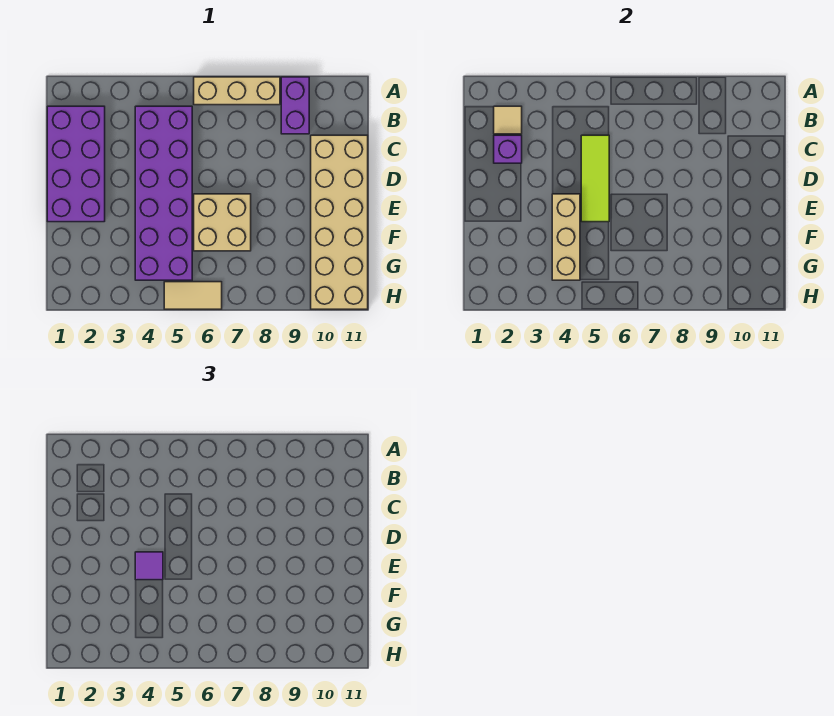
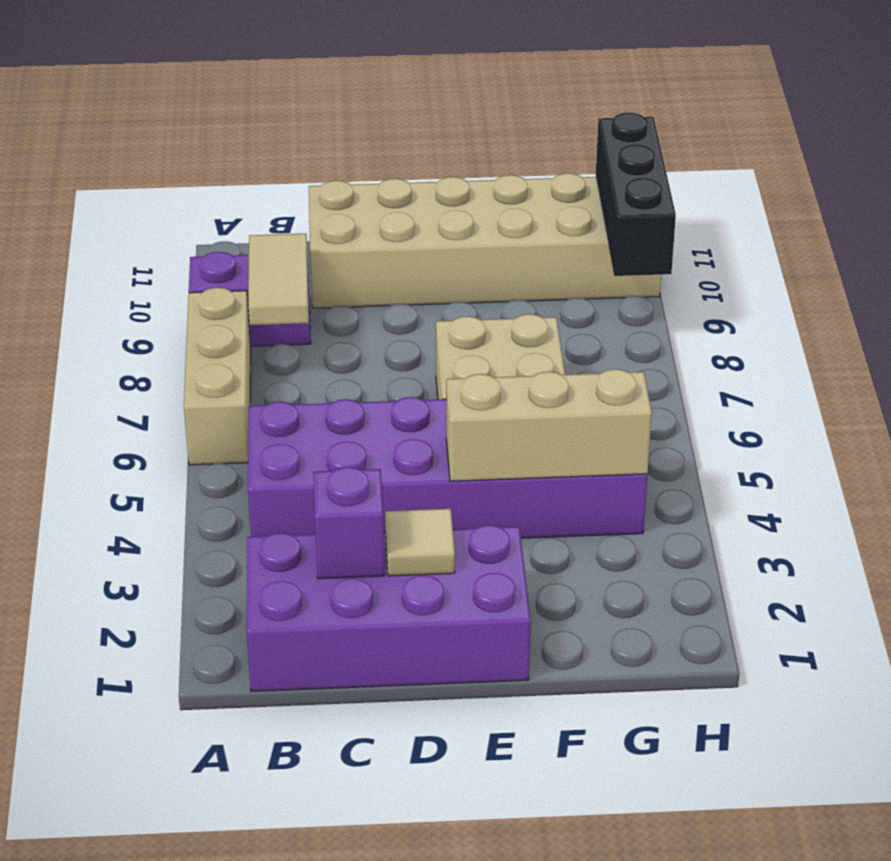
tan 1x1 tile [494,106,522,134] -> tan 1x1 tile moved to [385,509,455,576]
lime 1x3 tile [581,135,609,222] -> none
purple 1x1 tile [135,552,163,580] -> none
tan 1x2 tile [164,282,222,309] -> tan 1x2 tile moved to [248,234,309,325]
none -> black 1x3 brick [596,113,676,276]

